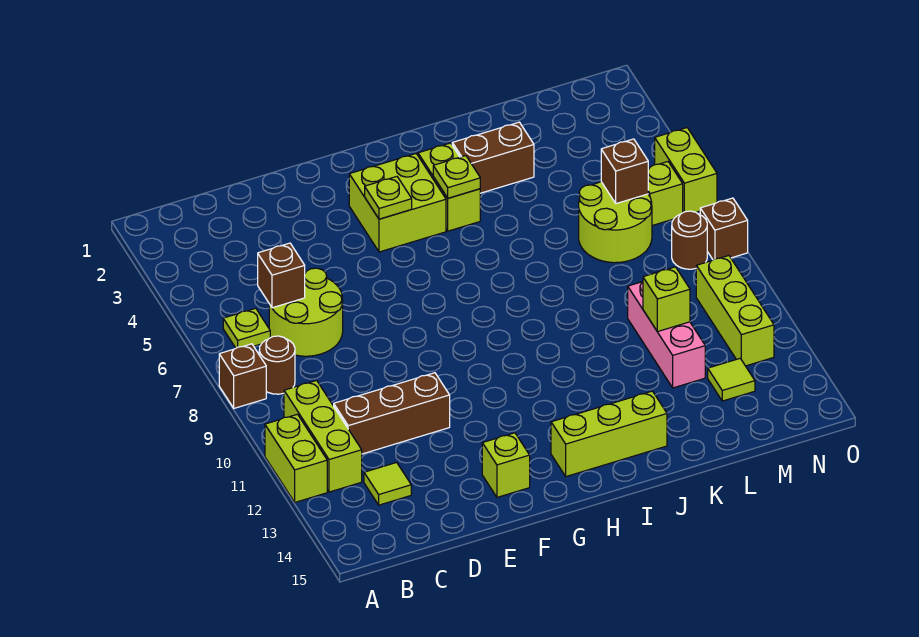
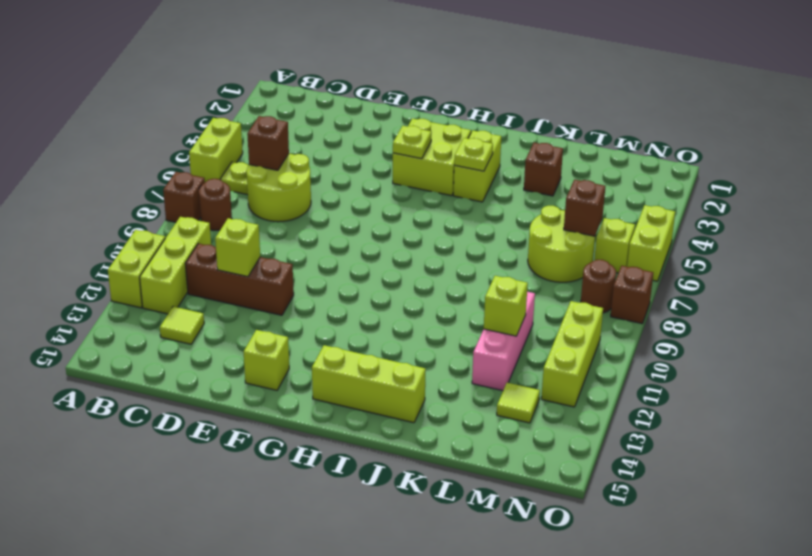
none -> lime 1x2 brick [189,118,243,182]
none -> lime 1x1 brick [215,218,260,277]
brown 1x2 brick [452,122,534,193] -> brown 1x1 brick [524,143,563,196]

